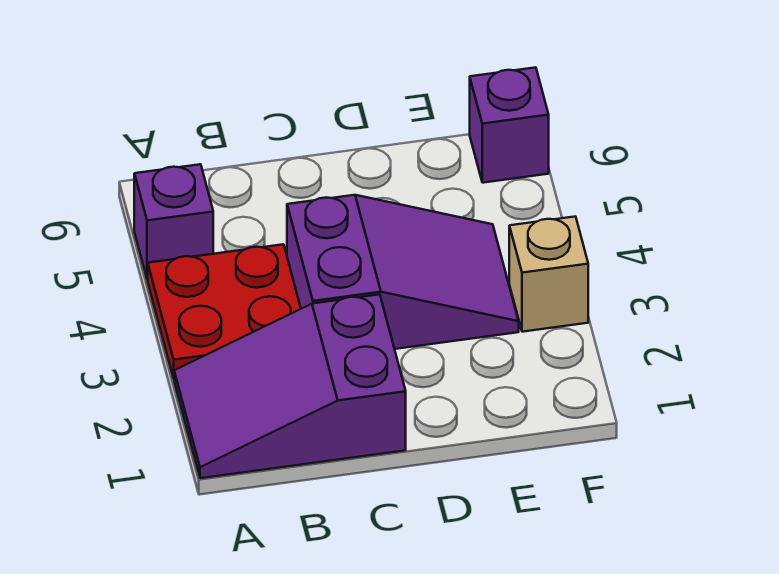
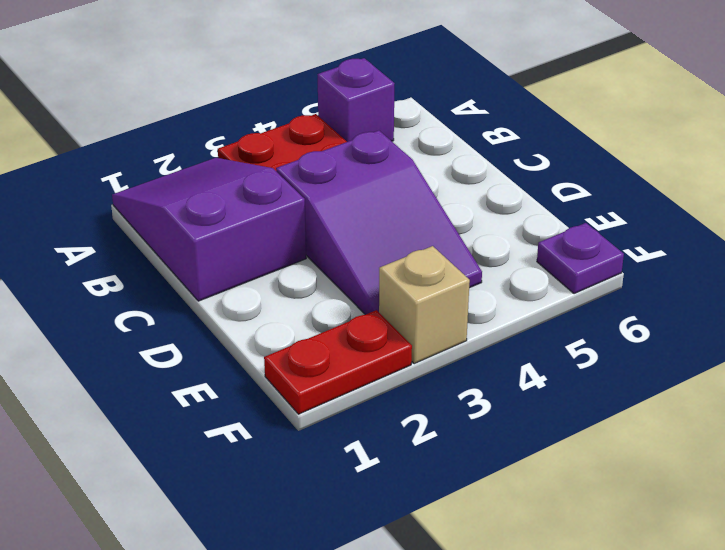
none -> red 1x2 plate [264,310,412,414]
purple 1x1 brick [470,67,549,183] -> purple 1x1 plate [537,223,624,294]

